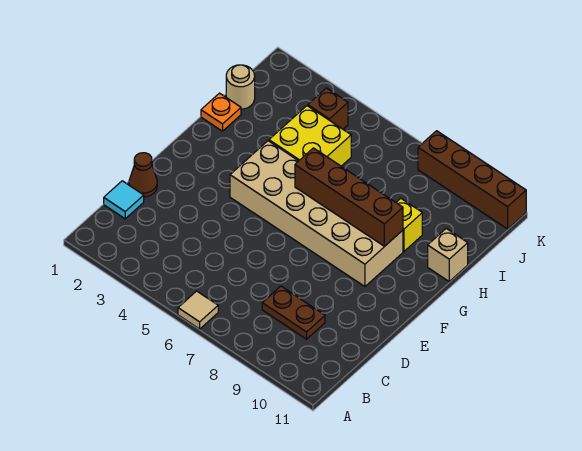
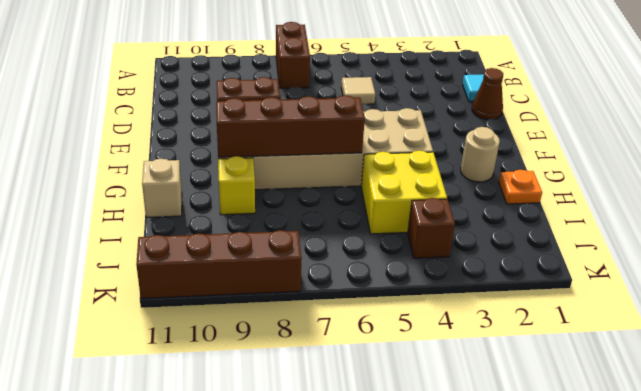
tan 1x1 tile [178,291,218,329] -> tan 1x1 tile moved to [341,77,375,104]
none -> brown 1x2 brick [276,22,310,88]
tan 1x1 round brick [226,65,255,109] -> tan 1x1 round brick moved to [461,127,500,182]

